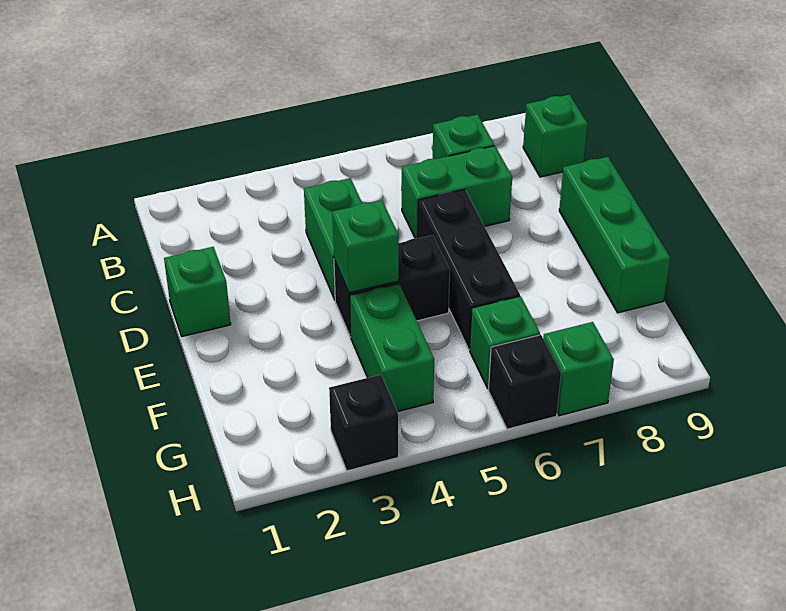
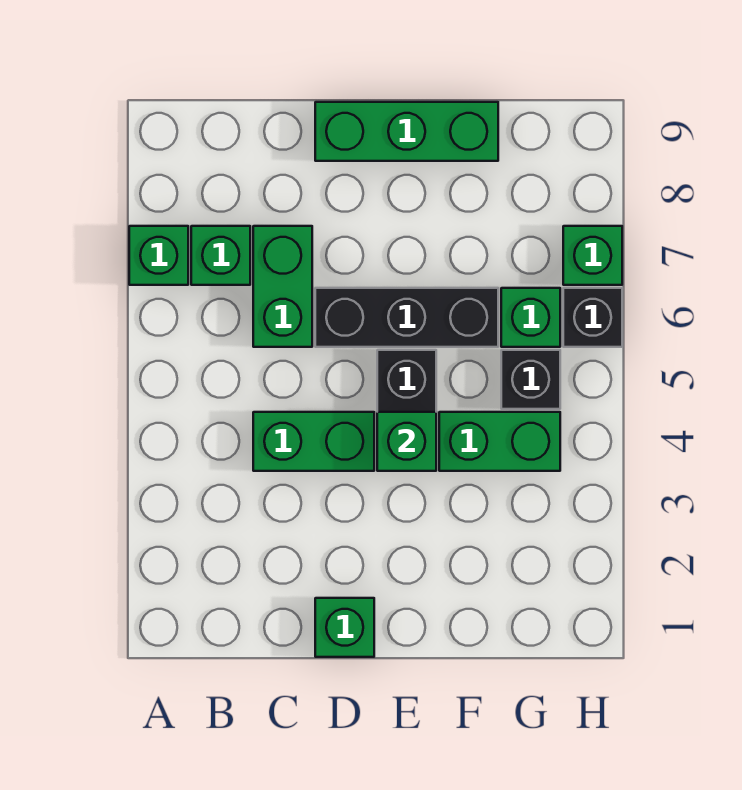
green 1x1 brick [523,95,588,177] -> green 1x1 brick moved to [129,226,188,285]
black 1x1 brick [329,375,398,471] -> black 1x1 brick moved to [501,350,560,409]

